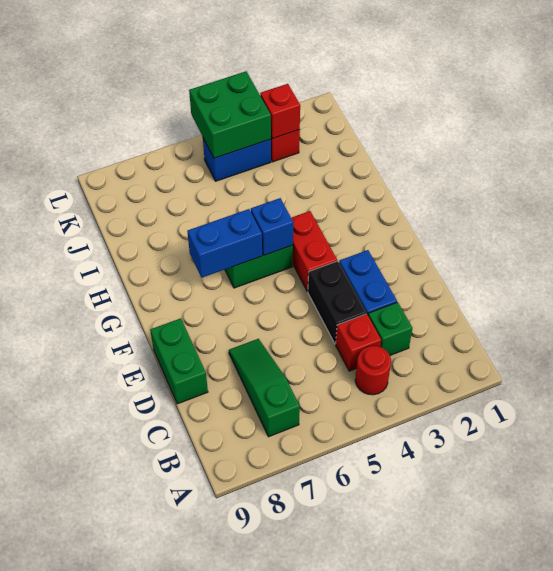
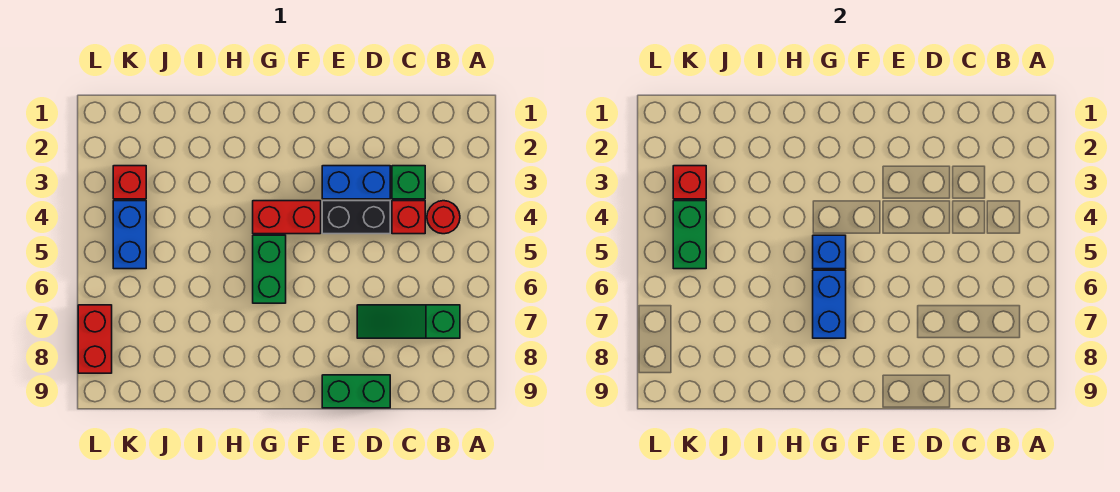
green 2x2 brick [189,71,271,158] -> green 1x2 brick [673,201,706,269]
none -> red 1x2 brick [78,305,112,373]

